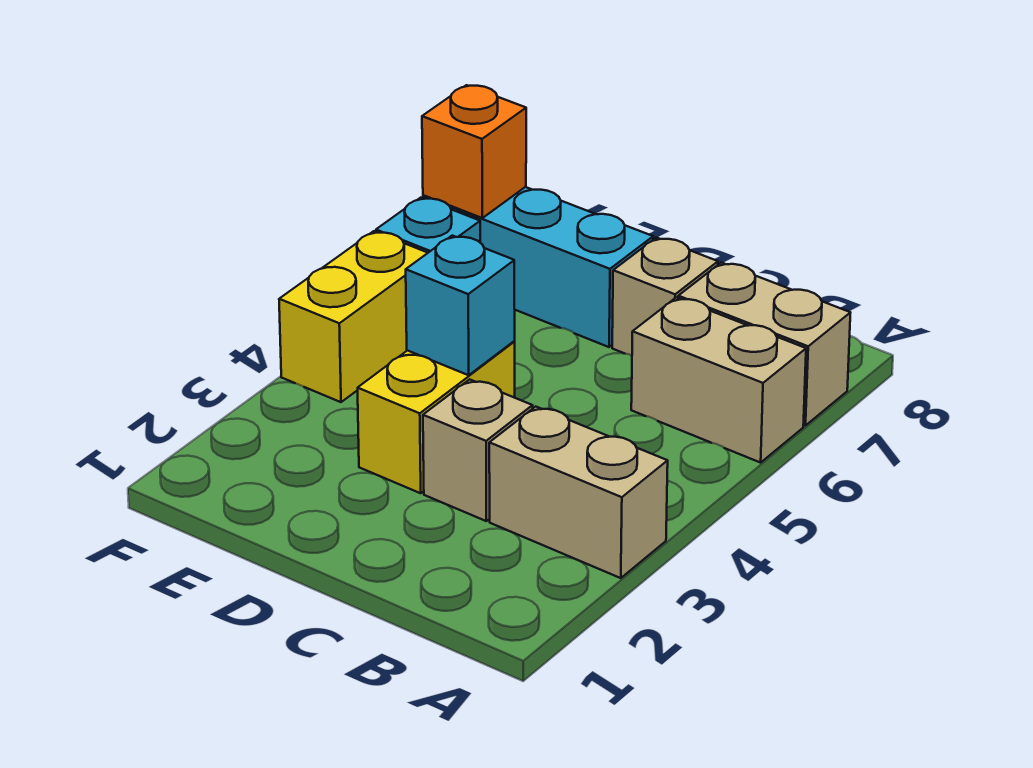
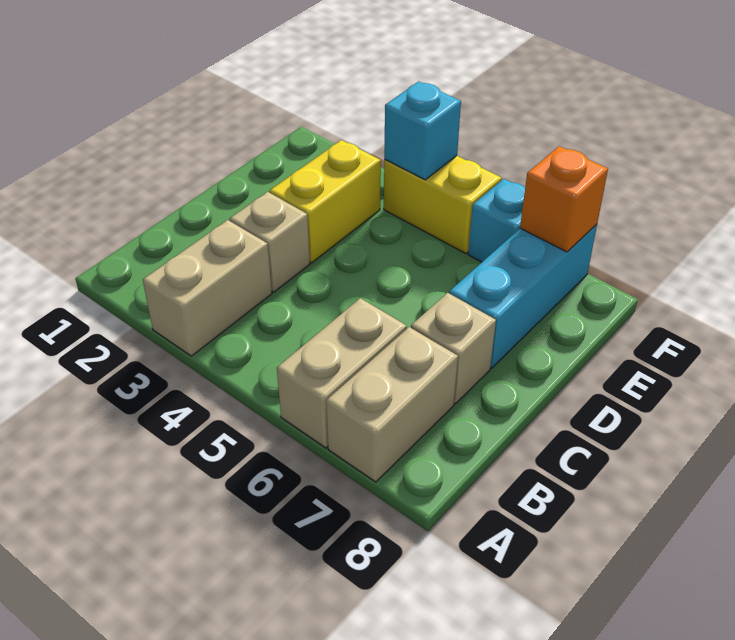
yellow 1x2 brick [358,342,515,493] -> yellow 1x2 brick turned to [270,140,381,263]
cyan 1x1 brick [406,236,515,375] -> cyan 1x1 brick moved to [384,82,461,180]

